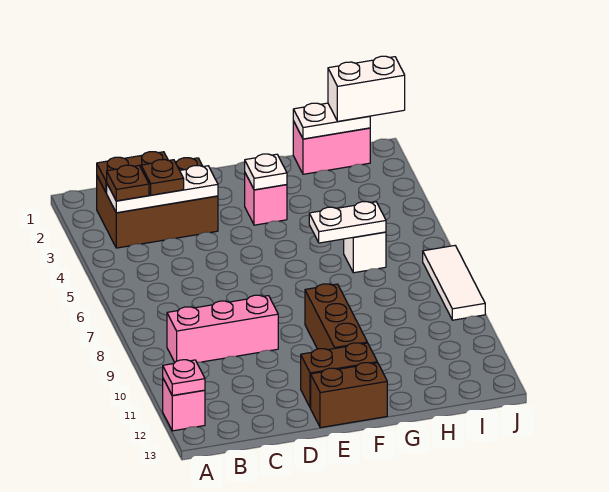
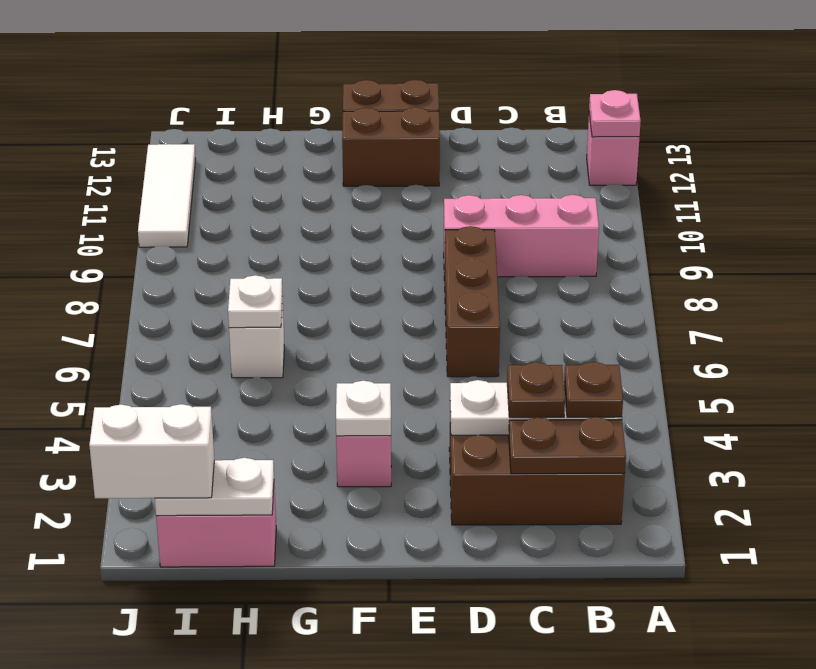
brown 1x3 brick [305,284,367,350] -> brown 1x3 brick moved to [444,226,500,377]
white 1x2 plate [309,202,386,243] -> white 1x1 plate [228,275,283,328]
white 1x3 tile [423,246,485,320] -> white 1x3 tile moved to [138,144,196,247]

